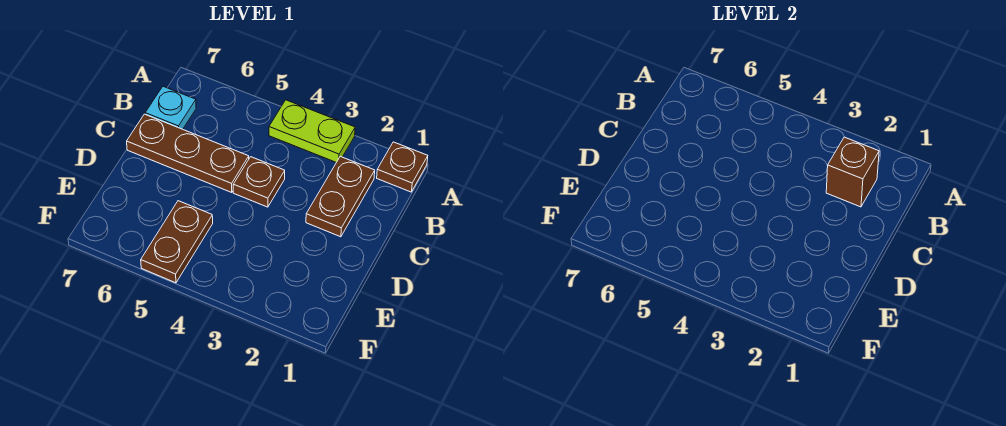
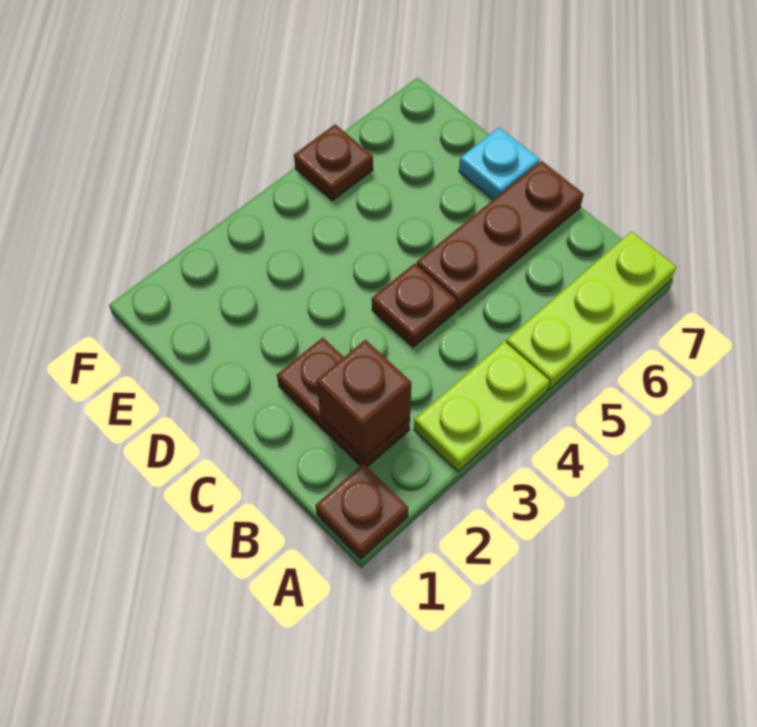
none -> lime 1x3 plate [506,232,676,390]
cyan 1x1 plate [145,86,196,129] -> cyan 1x1 plate moved to [459,128,540,200]
brown 1x2 plate [141,201,213,283] -> brown 1x1 plate [294,124,373,201]

